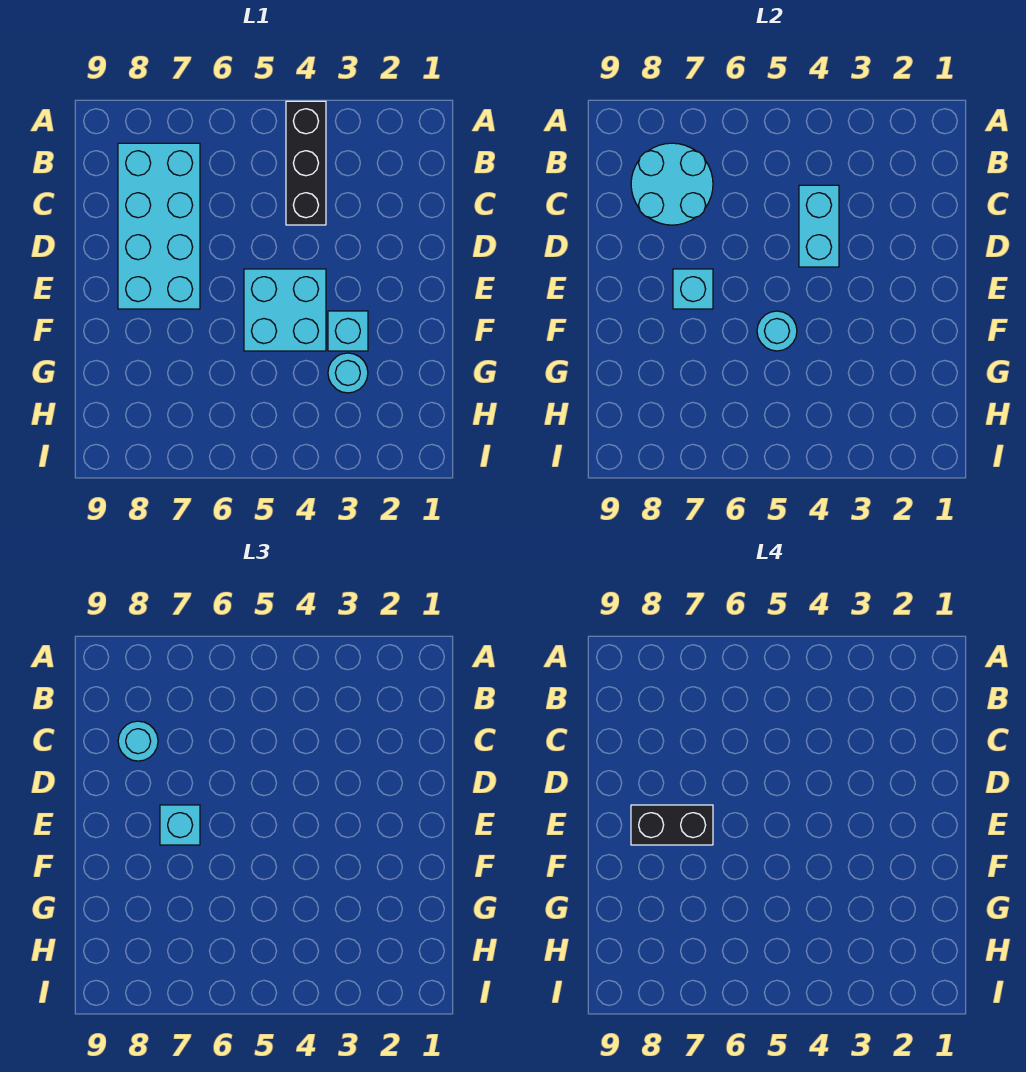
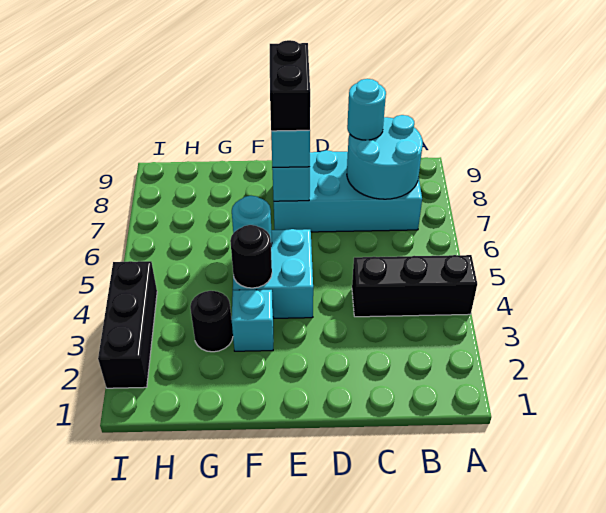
cyan 1x2 brick [799,185,839,267] -> none
none -> black 1x1 round brick [230,225,272,288]
cyan 1x1 round brick [328,353,368,393] -> black 1x1 round brick [190,291,233,352]
none -> black 1x3 brick [98,261,157,388]

